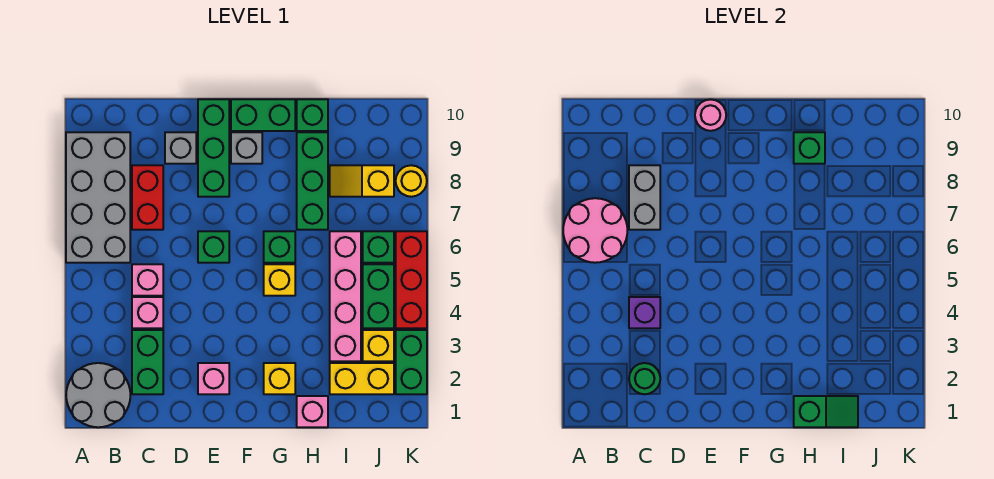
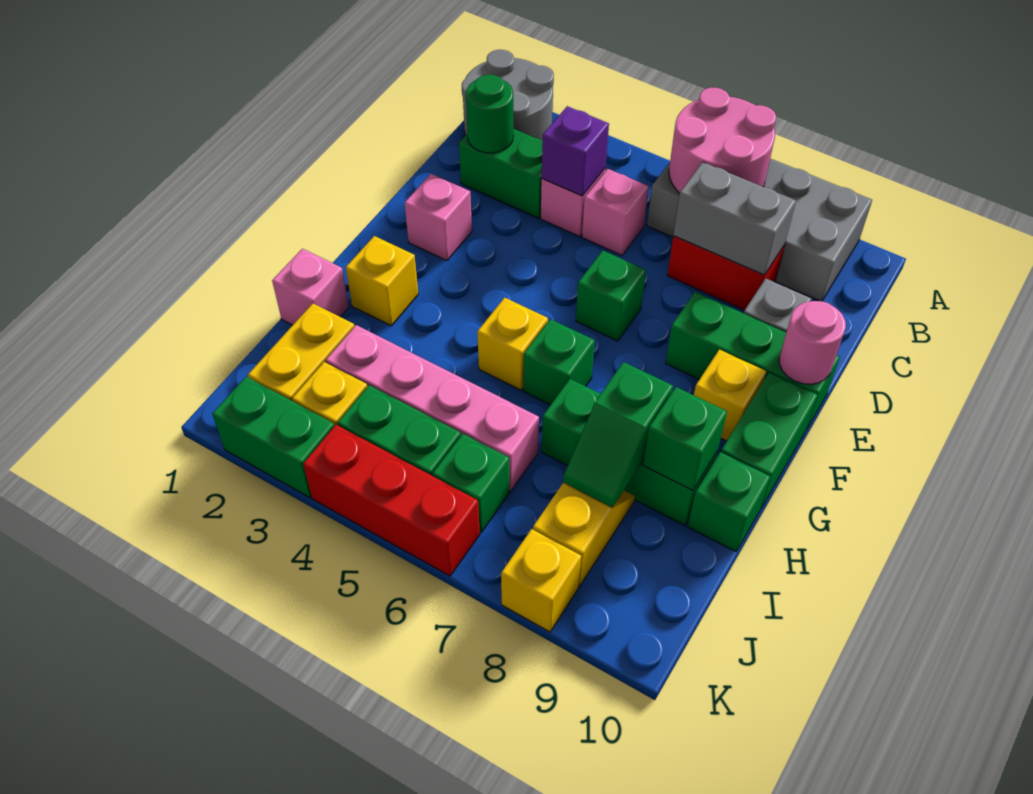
grey 1x1 brick [231,132,262,164] -> yellow 1x1 brick [694,349,767,441]
green 1x2 slope [794,396,858,427] -> green 1x2 slope moved to [563,362,673,507]
yellow 1x1 round brick [396,165,427,197] -> yellow 1x1 brick [501,529,581,632]

